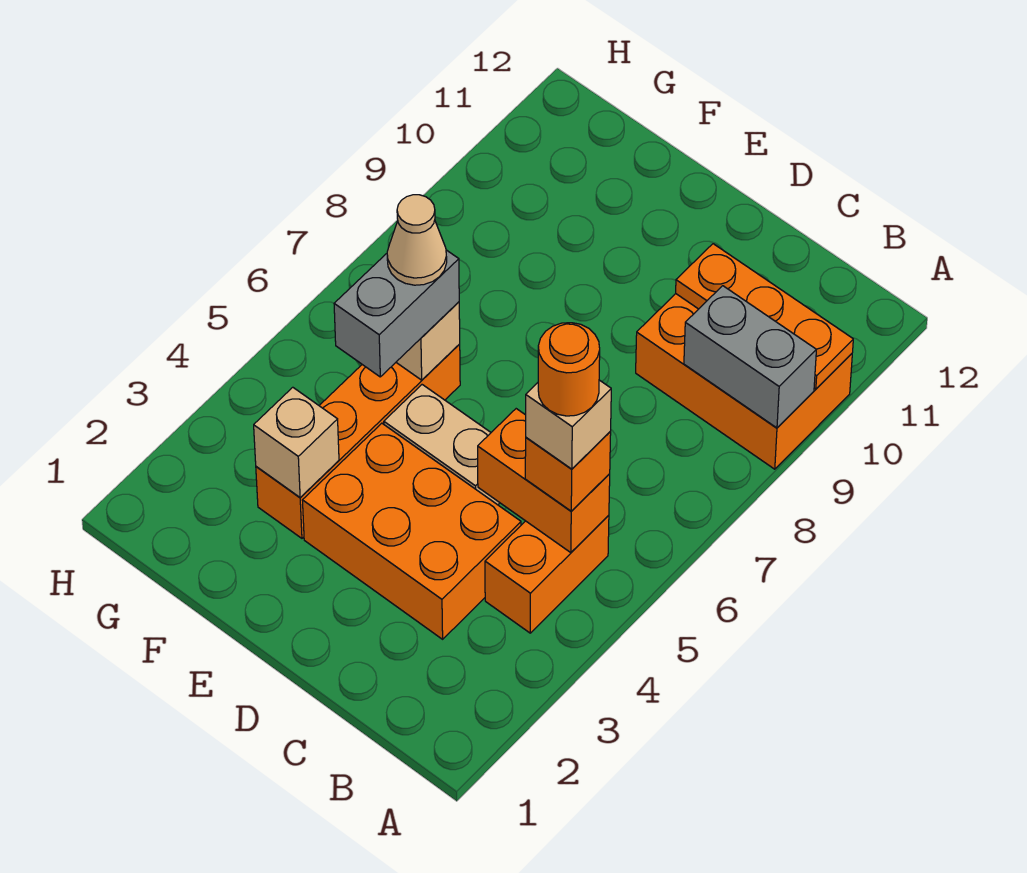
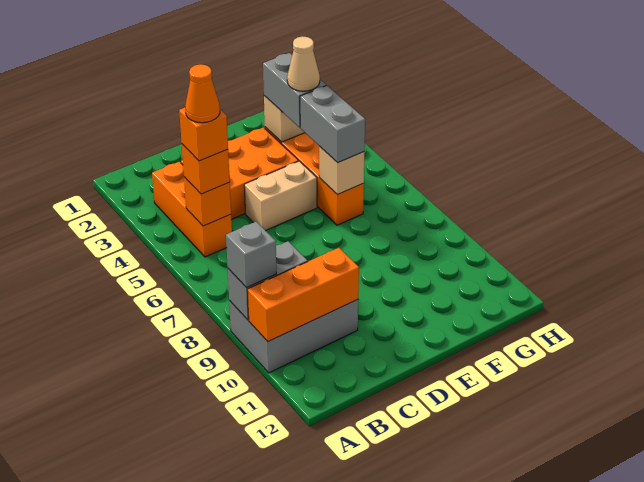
orange 2x3 brick [636,294,852,469] -> grey 2x3 brick [229,300,358,373]
none -> grey 1x1 brick [226,222,276,287]
orange 1x3 plate [676,244,853,389] -> orange 1x3 brick [247,248,359,342]
orange 1x2 brick [485,515,609,633] -> orange 1x3 brick [152,162,232,257]
orange 1x2 brick [478,409,610,552] -> orange 1x1 brick [184,177,231,226]
tan 1x1 brick [526,380,611,469] -> orange 1x1 brick [179,108,228,161]
orange 1x1 round brick [538,323,600,416] -> orange 1x1 cone [185,64,220,123]
none -> grey 1x2 brick [263,53,326,128]
tan 1x1 cone [387,195,447,285] -> tan 1x1 cone moved to [287,36,320,91]

